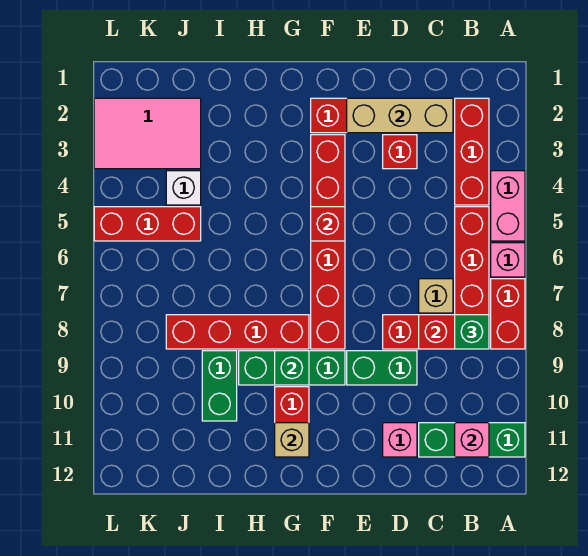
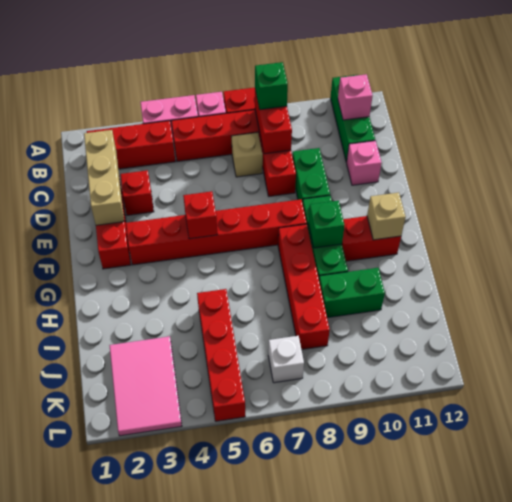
white 1x1 brick [166,171,201,205] -> white 1x1 brick moved to [268,336,304,383]
red 1x3 brick [94,207,201,241] -> red 1x4 brick [197,289,245,421]

